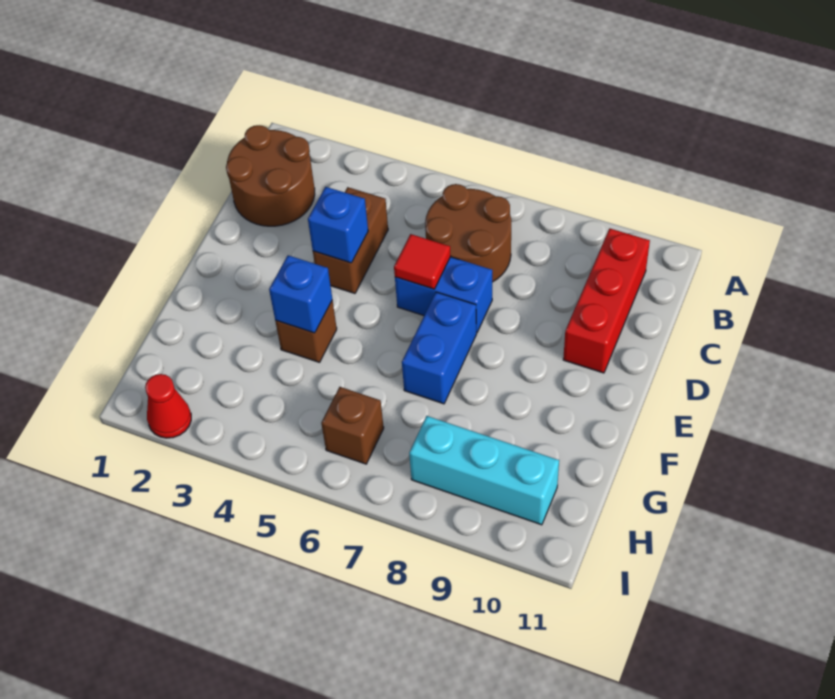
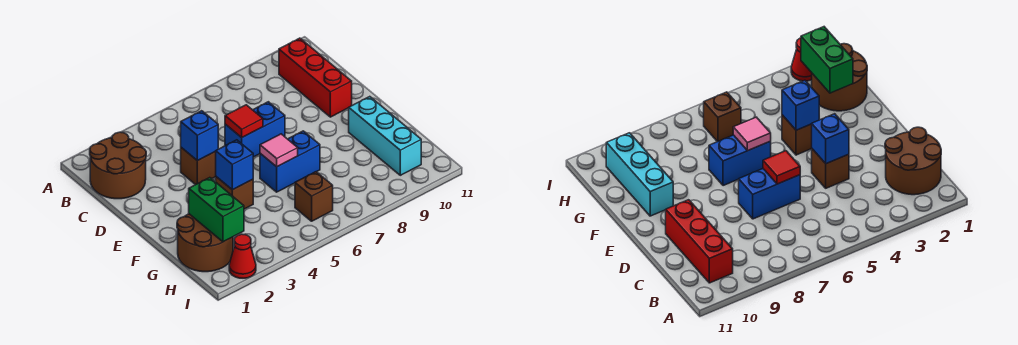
brown 2x2 round brick [425,184,511,282] -> brown 2x2 round brick moved to [177,214,233,272]
brown 1x2 brick [313,187,388,293] -> brown 1x1 brick [181,148,216,185]
blue 1x2 brick [402,292,477,404] -> blue 1x2 brick turned to [260,131,320,192]
none -> pink 1x1 tile [260,134,298,167]
none -> green 1x2 brick [189,178,244,242]
cyan 1x3 brick [409,416,559,525] -> cyan 1x3 brick turned to [349,97,421,175]

